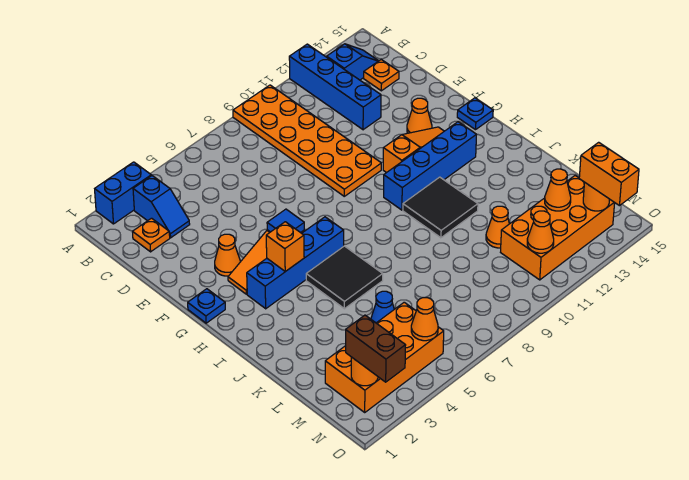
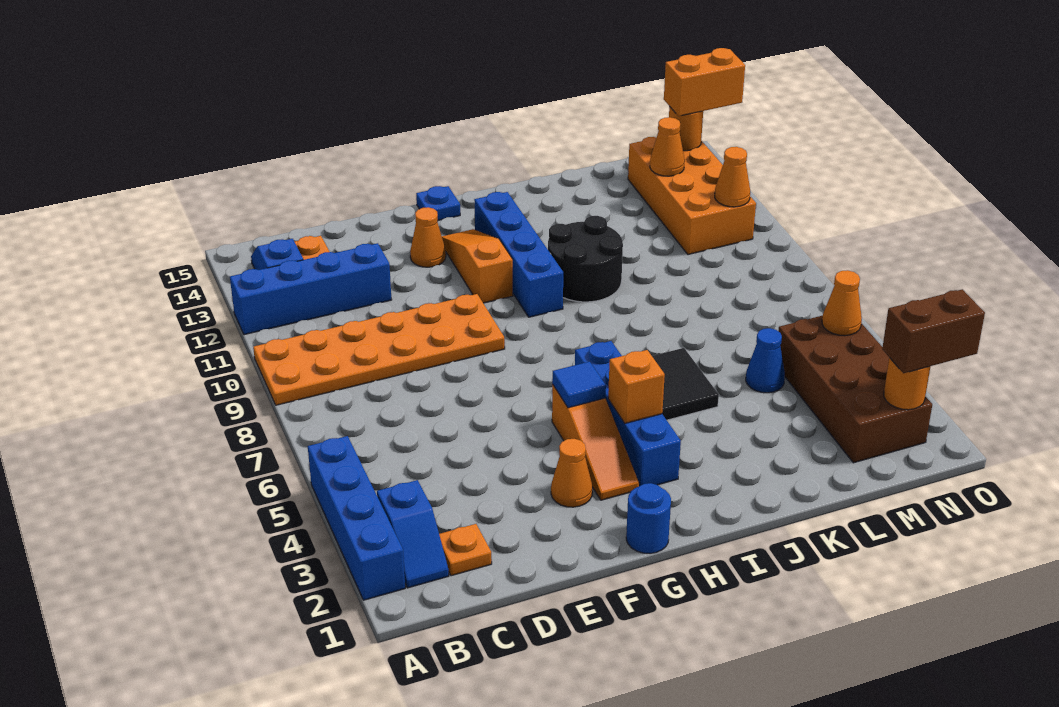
blue 1x2 brick [95,162,151,224] -> blue 1x4 brick [308,436,405,600]
blue 1x2 slope [133,176,190,238] -> blue 1x2 slope turned to [377,480,449,588]
blue 1x1 plate [188,289,225,323] -> blue 1x1 round brick [626,483,671,554]
black 2x2 tile [403,177,478,238] -> black 2x2 round brick [548,216,623,302]
orange 1x1 cone [486,206,509,248] -> none
orange 2x4 brick [325,302,444,412] -> brown 2x4 brick [778,316,932,463]

